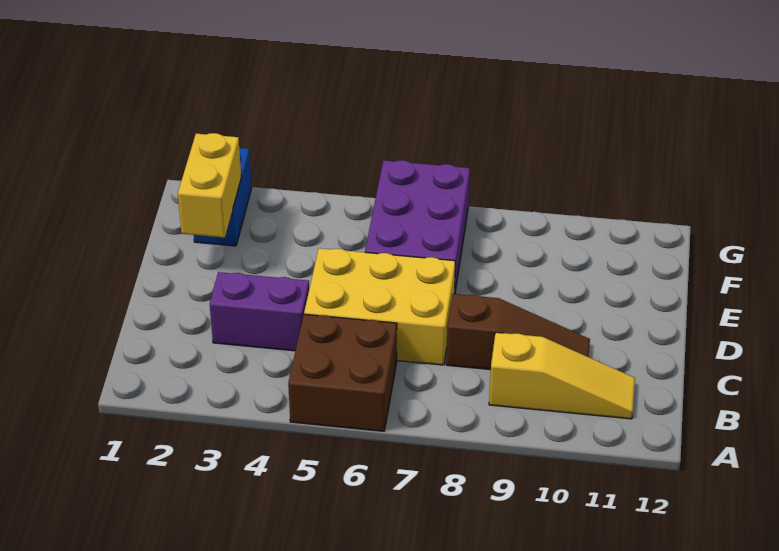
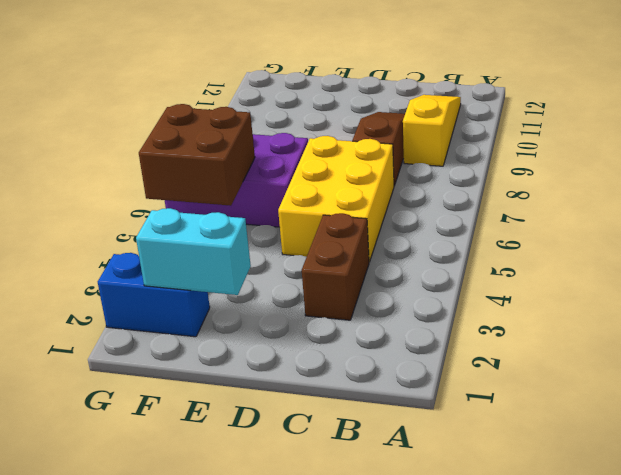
brown 2x2 brick [288,314,397,431] -> brown 2x2 brick moved to [139,104,255,206]
purple 1x2 brick [210,272,309,351] -> brown 1x2 brick [302,213,369,320]
yellow 1x2 brick [178,133,241,238] -> cyan 1x2 brick [136,208,251,295]

